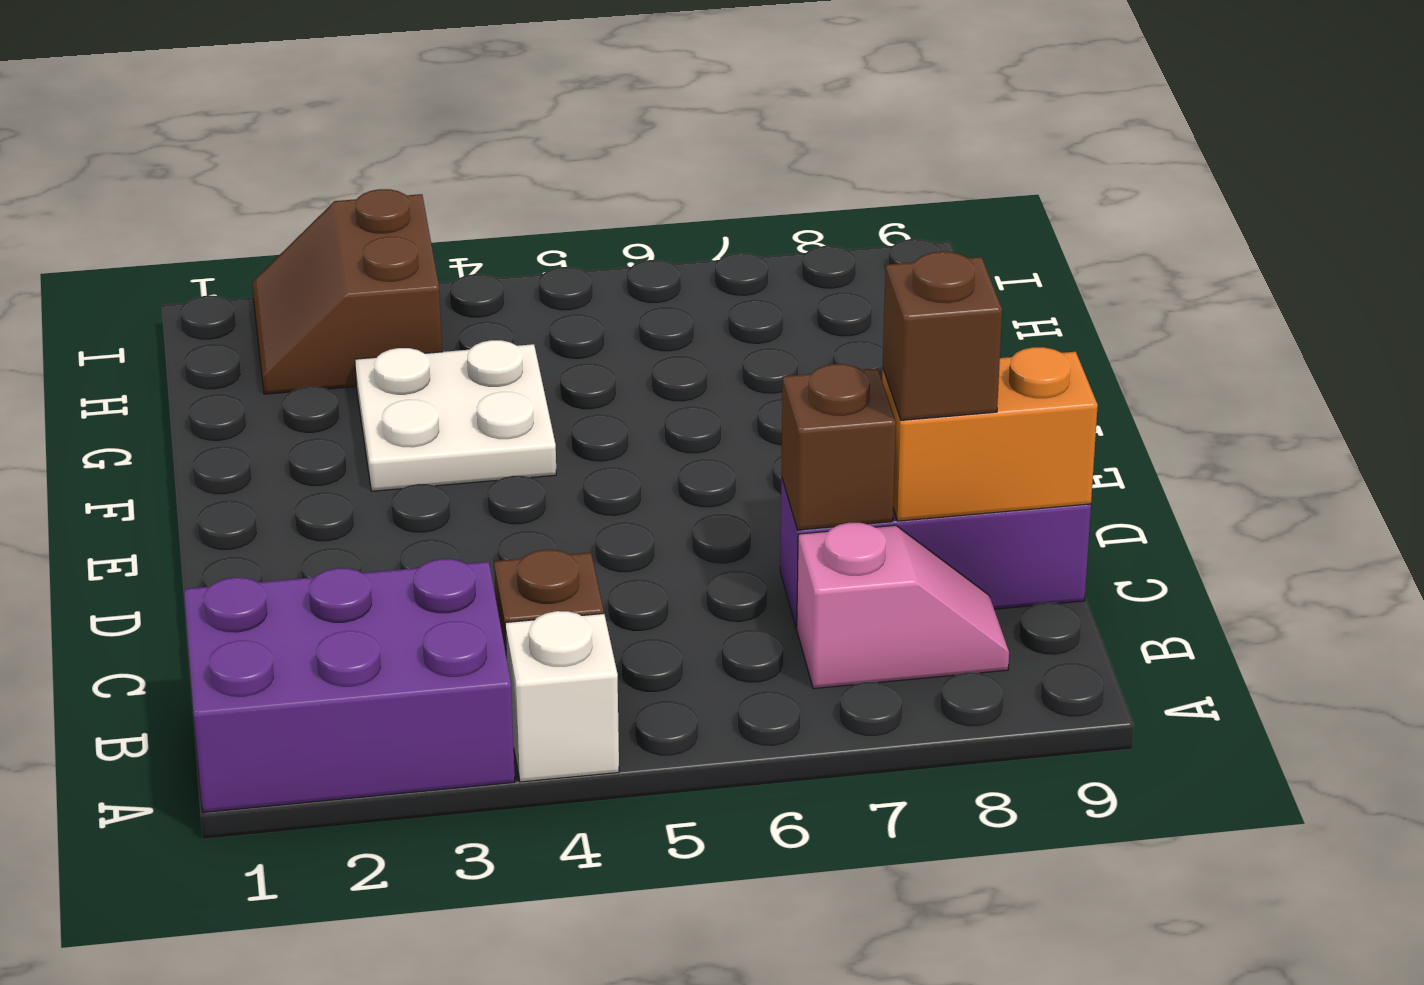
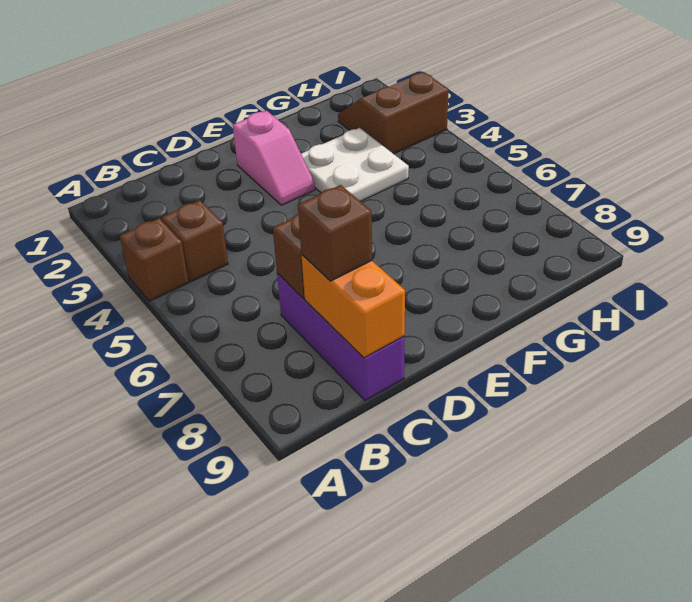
purple 2x3 brick [184,559,515,812] -> none
white 1x1 brick [505,611,619,782] -> brown 1x1 brick [120,218,189,301]
pink 1x2 slope [797,523,1009,689] -> pink 1x2 slope moved to [233,111,315,205]

